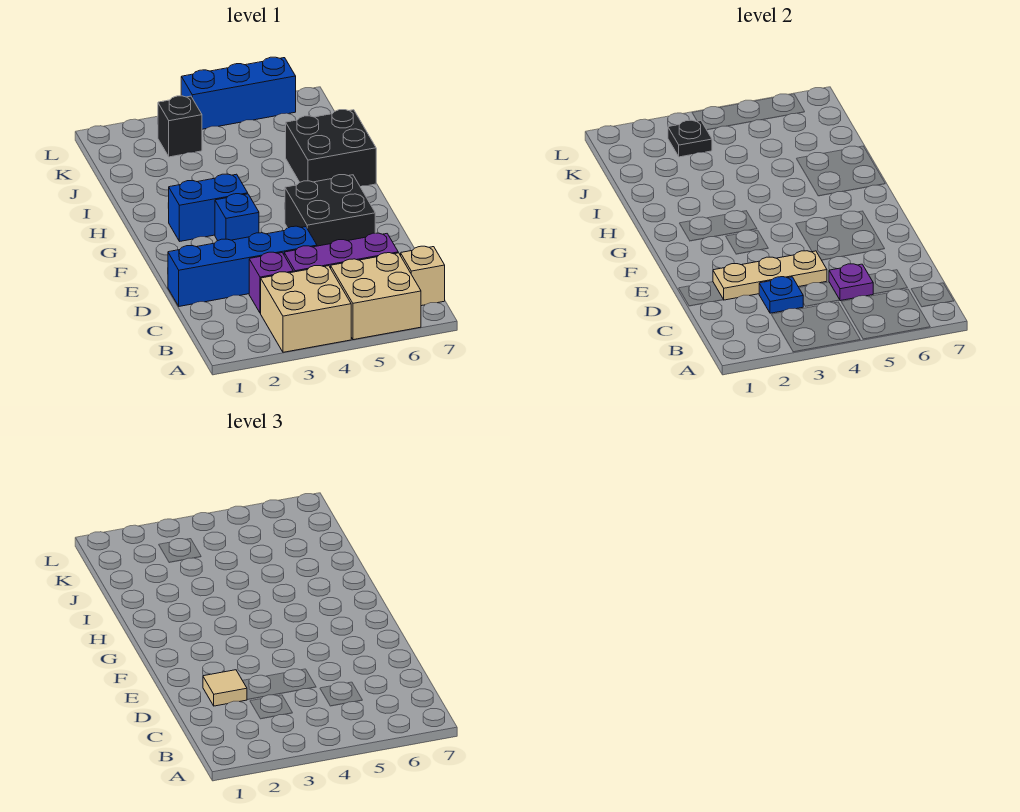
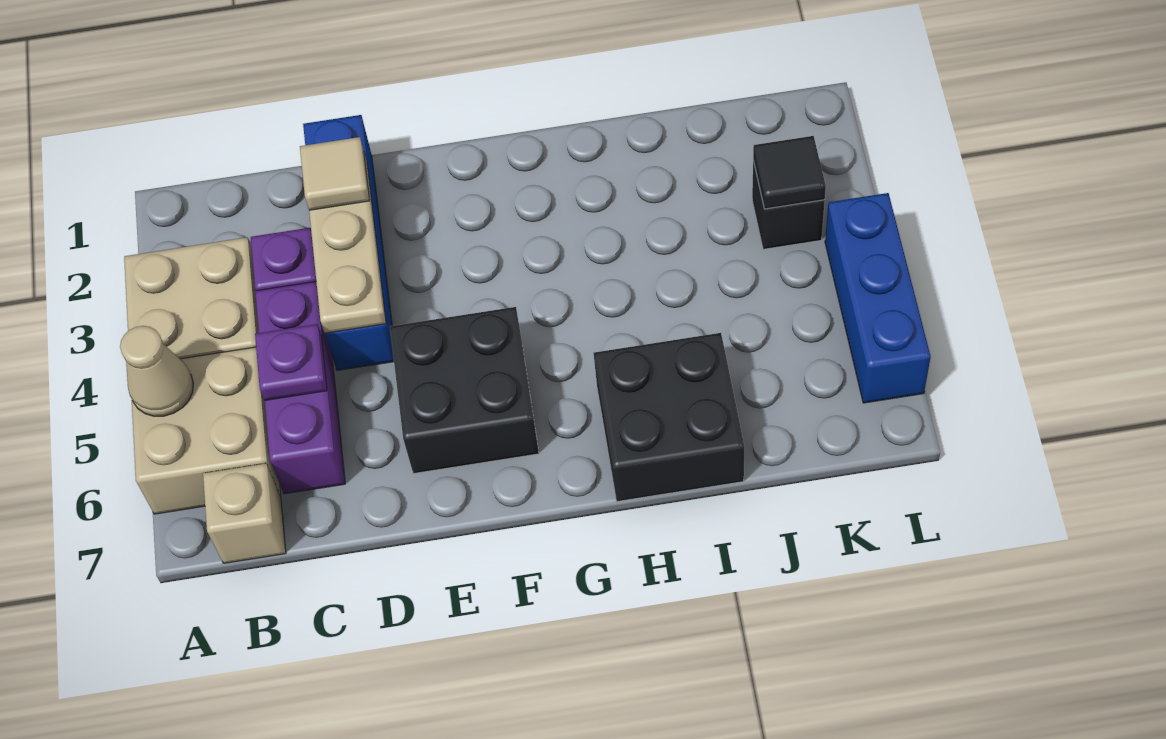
none -> tan 1x1 cone [120,326,193,416]
blue 1x1 plate [759,277,804,313] -> none
blue 1x1 brick [215,194,259,240] -> none
blue 1x2 brick [169,174,248,241] -> none
black 1x1 plate [668,120,712,157] -> black 1x1 tile [753,136,826,209]

